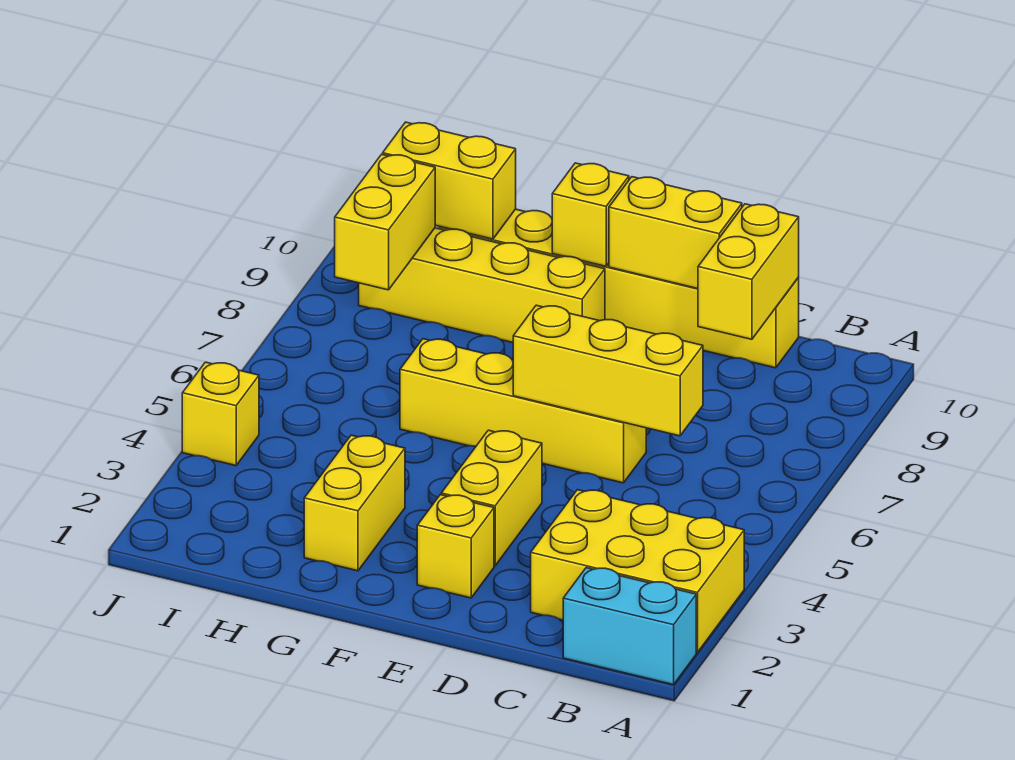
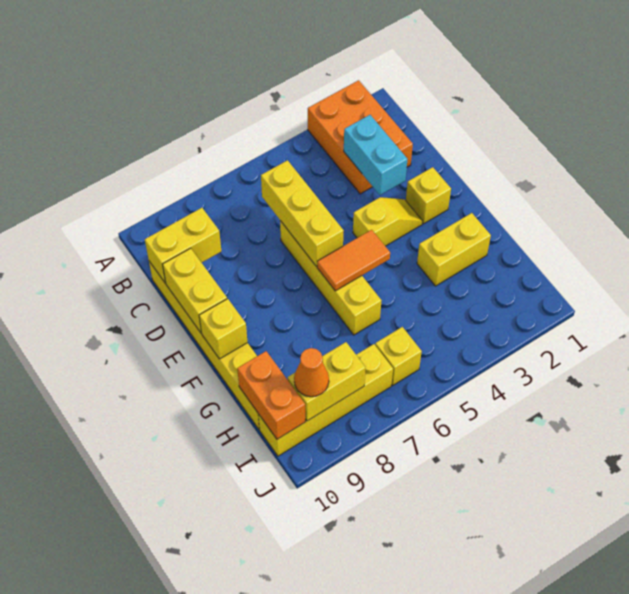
cyan 1x2 brick [563,568,696,685] -> cyan 1x2 brick moved to [344,115,407,195]
yellow 2x3 brick [531,490,744,653] -> orange 2x3 brick [308,80,413,194]
yellow 1x2 brick [441,430,542,566] -> yellow 1x2 slope [353,197,423,246]
none -> orange 1x2 tile [317,230,390,291]
yellow 1x4 brick [359,228,605,343] -> yellow 1x4 brick turned to [258,344,393,456]
yellow 1x2 brick [383,122,516,239] -> orange 1x2 brick [237,351,306,439]
none -> orange 1x1 cone [294,348,329,397]
yellow 1x1 brick [182,362,259,466] -> yellow 1x1 brick moved to [375,327,422,385]

